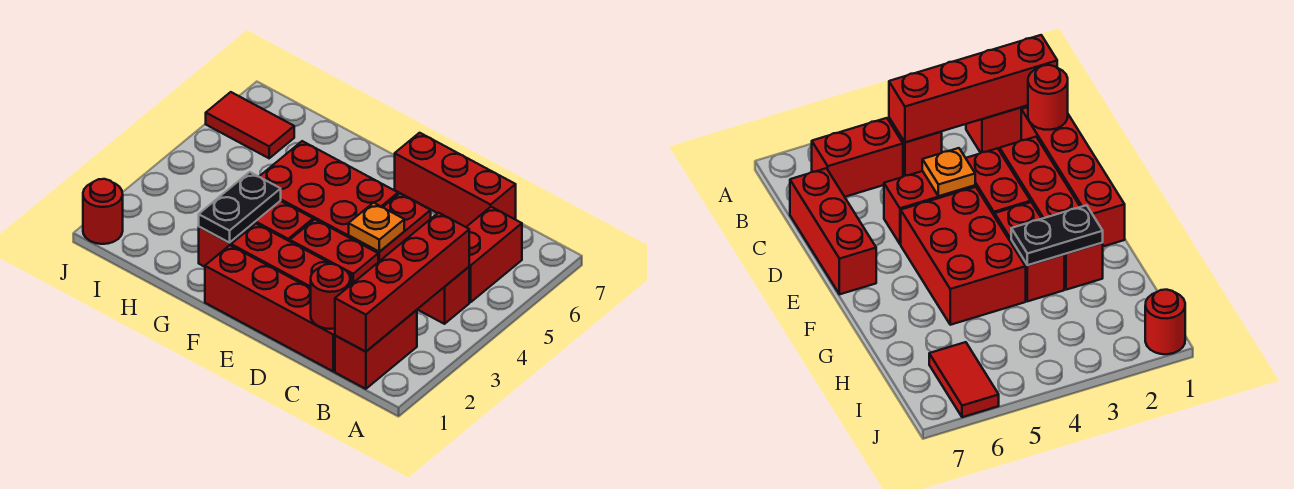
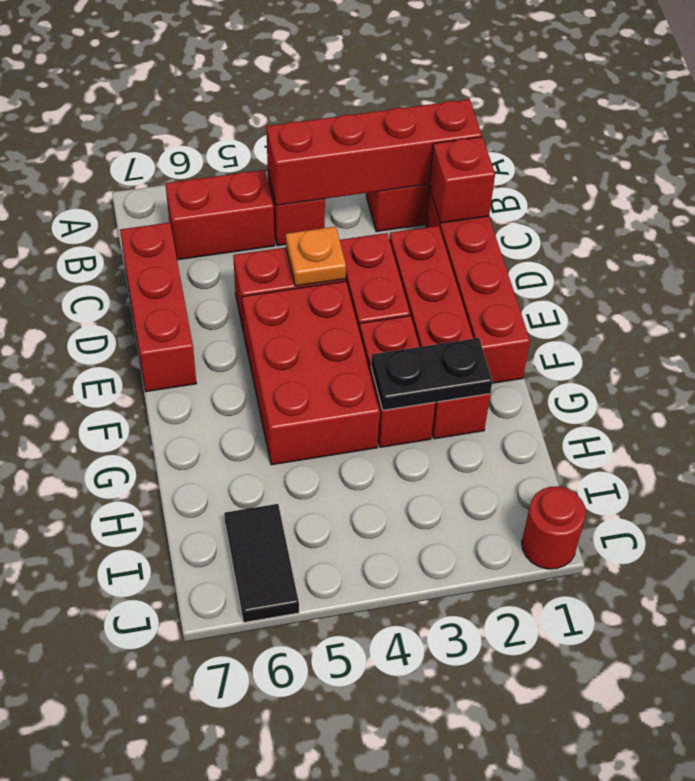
red 1x1 round brick [311,264,350,329] -> red 1x1 brick [429,137,495,223]
red 1x2 tile [206,92,294,158] -> black 1x2 tile [224,504,299,622]

